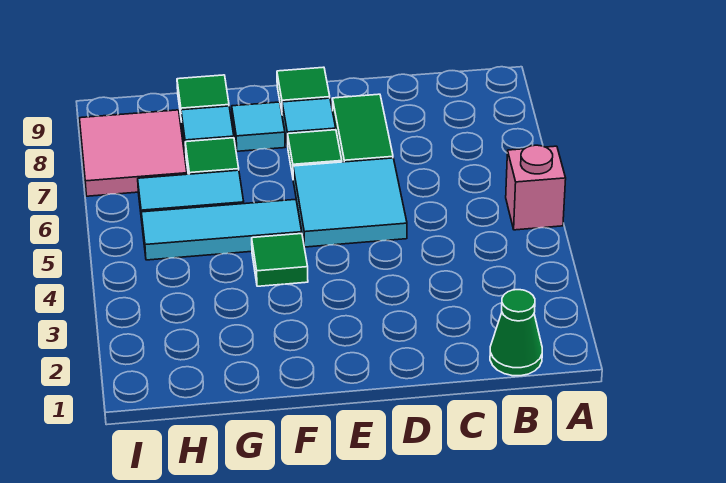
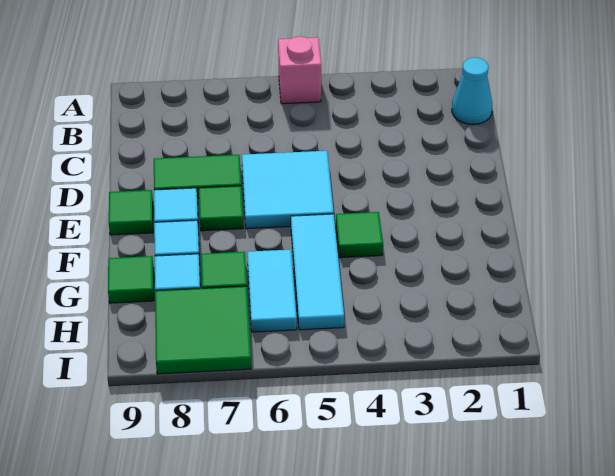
green 1x1 cone [490,290,542,376] -> cyan 1x1 cone [452,57,492,124]
pink 2x2 tile [80,110,187,196] -> green 2x2 tile [155,286,251,374]

